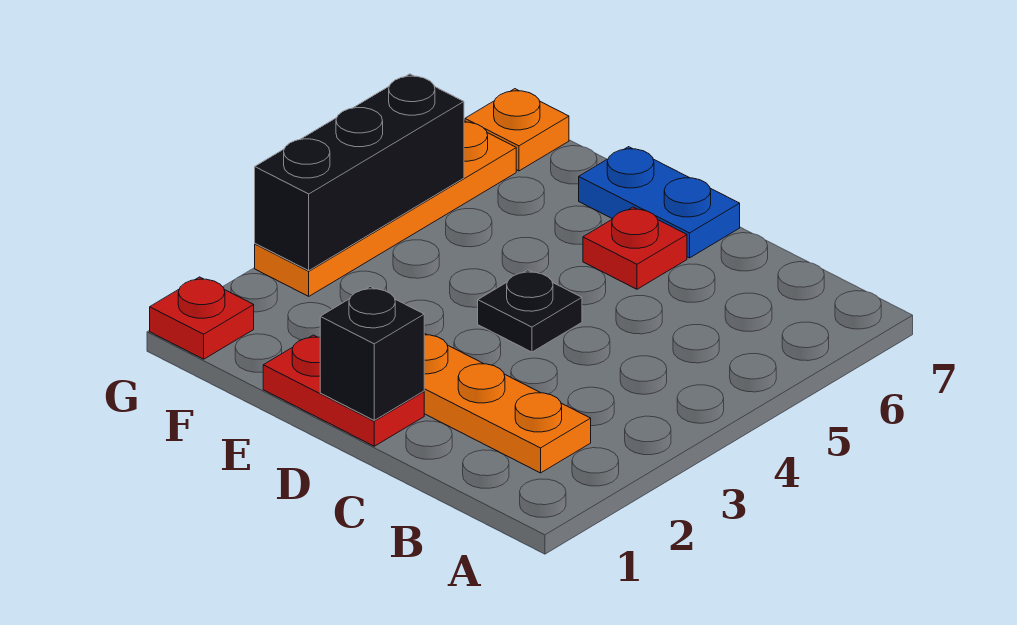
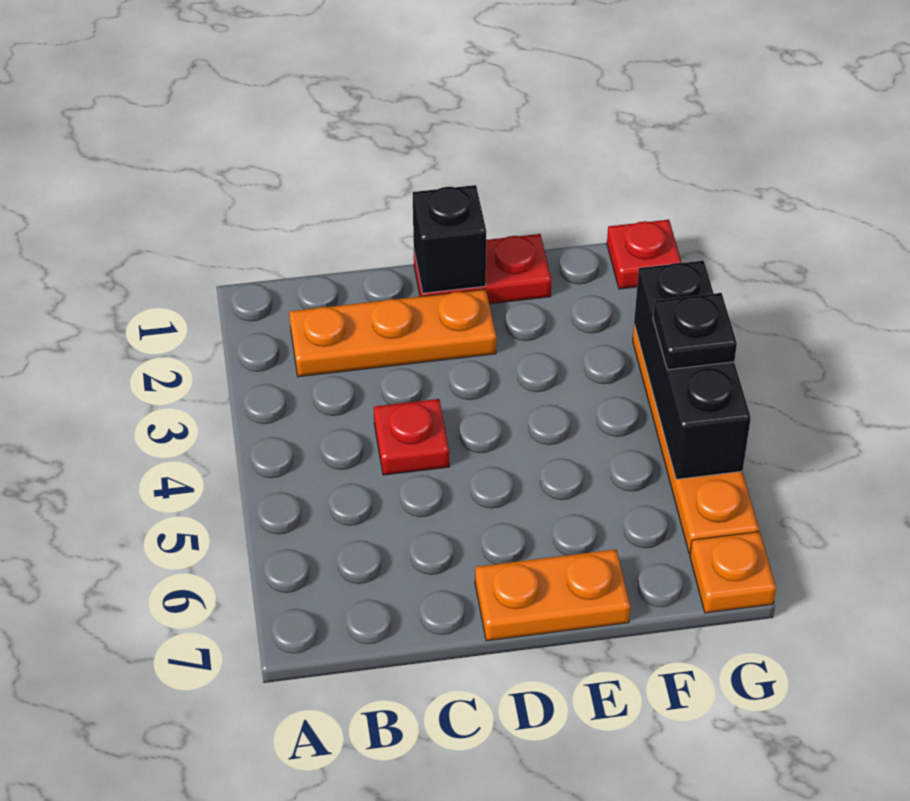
black 1x1 plate [478,270,582,352] -> black 1x1 plate moved to [653,293,737,370]
red 1x1 plate [583,207,687,289] -> red 1x1 plate moved to [374,399,449,475]
blue 1x2 plate [579,147,740,258] -> orange 1x2 plate [475,549,630,641]

